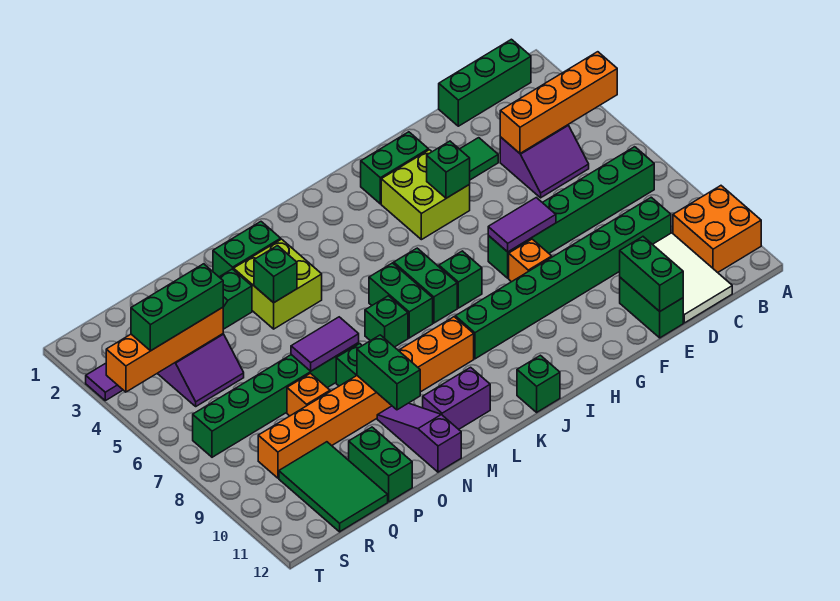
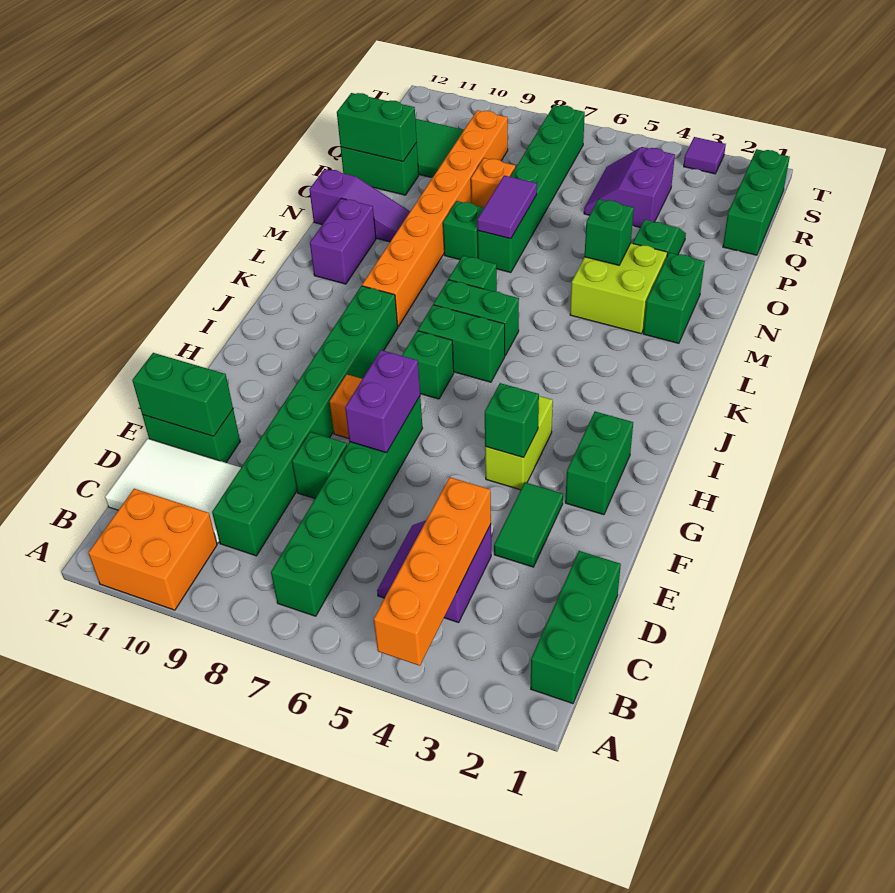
purple 1x2 tile [488,198,556,252] -> purple 1x2 brick [345,350,420,453]
lime 2x2 brick [381,150,470,240] -> lime 1x2 brick [485,396,553,490]
green 1x1 brick [517,355,560,412] -> green 1x1 brick moved to [292,432,347,499]
green 1x2 brick [357,335,420,410] -> green 1x2 brick moved to [337,93,417,162]
orange 1x4 brick [106,307,223,392] -> none
green 1x3 brick [131,264,223,351] -> green 1x3 brick moved to [723,149,790,255]

